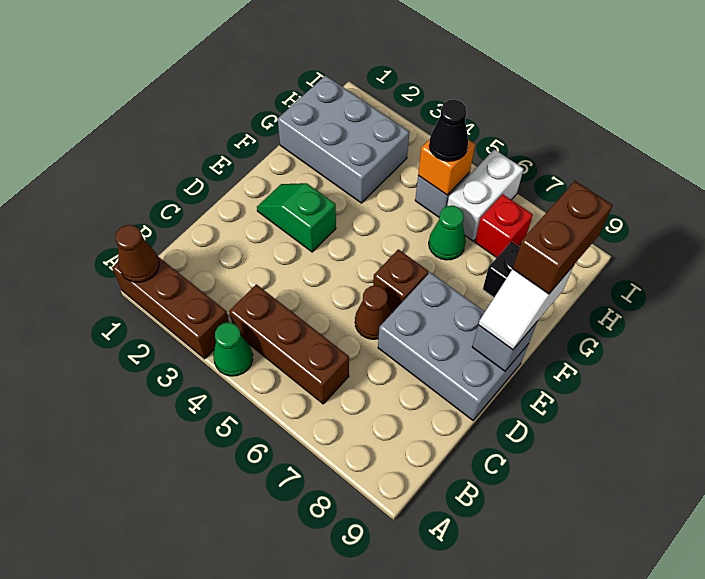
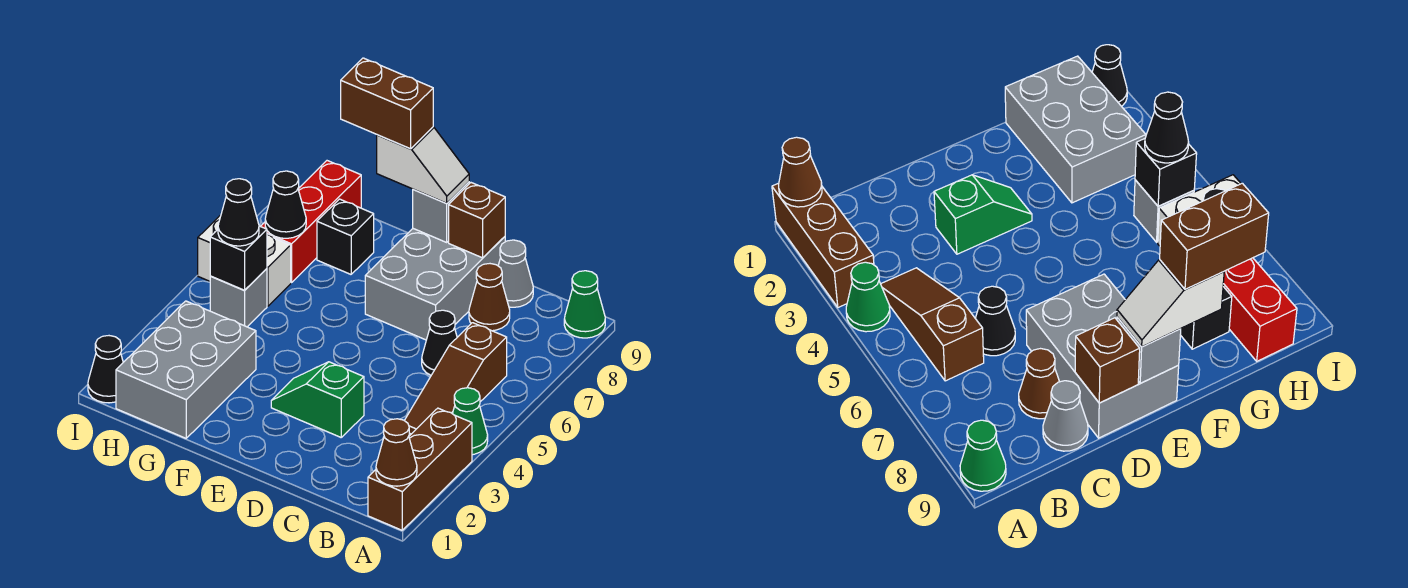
brown 1x3 brick [229,284,349,404] -> brown 1x3 slope [404,323,507,434]
none -> black 1x1 cone [422,310,457,375]
none -> grey 1x1 cone [498,240,533,307]
brown 1x1 cone [355,286,392,339] -> brown 1x1 cone moved to [469,264,510,331]
green 1x2 slope [257,183,336,252] -> green 1x2 slope turned to [271,362,364,437]
brown 1x1 brick [373,249,429,312] -> brown 1x1 brick moved to [449,183,505,258]
green 1x1 cone [429,206,466,260] -> green 1x1 cone moved to [564,271,605,338]
orange 1x1 brick [418,139,475,195] -> black 1x1 brick [210,226,267,290]
red 1x1 brick [475,194,533,257] -> red 1x3 brick [261,161,361,283]
none -> black 1x1 cone [265,171,306,238]
none -> black 1x1 cone [88,336,123,403]

